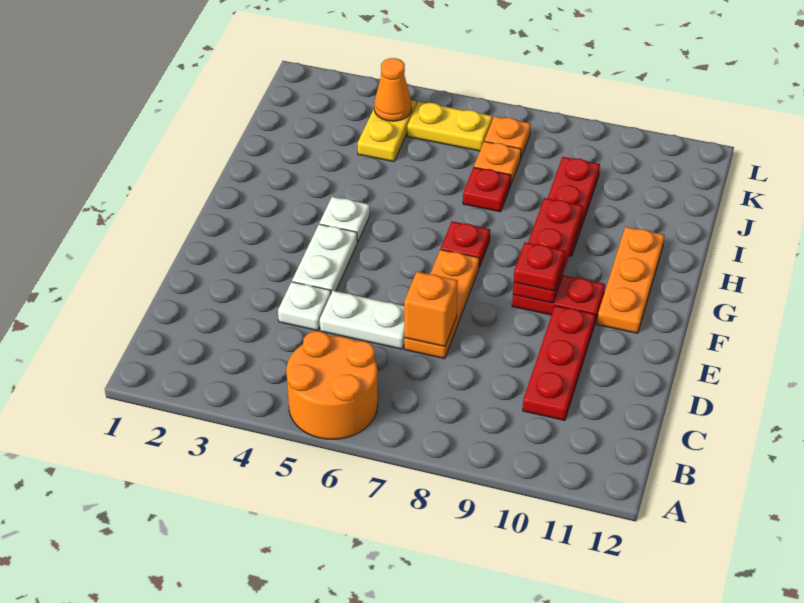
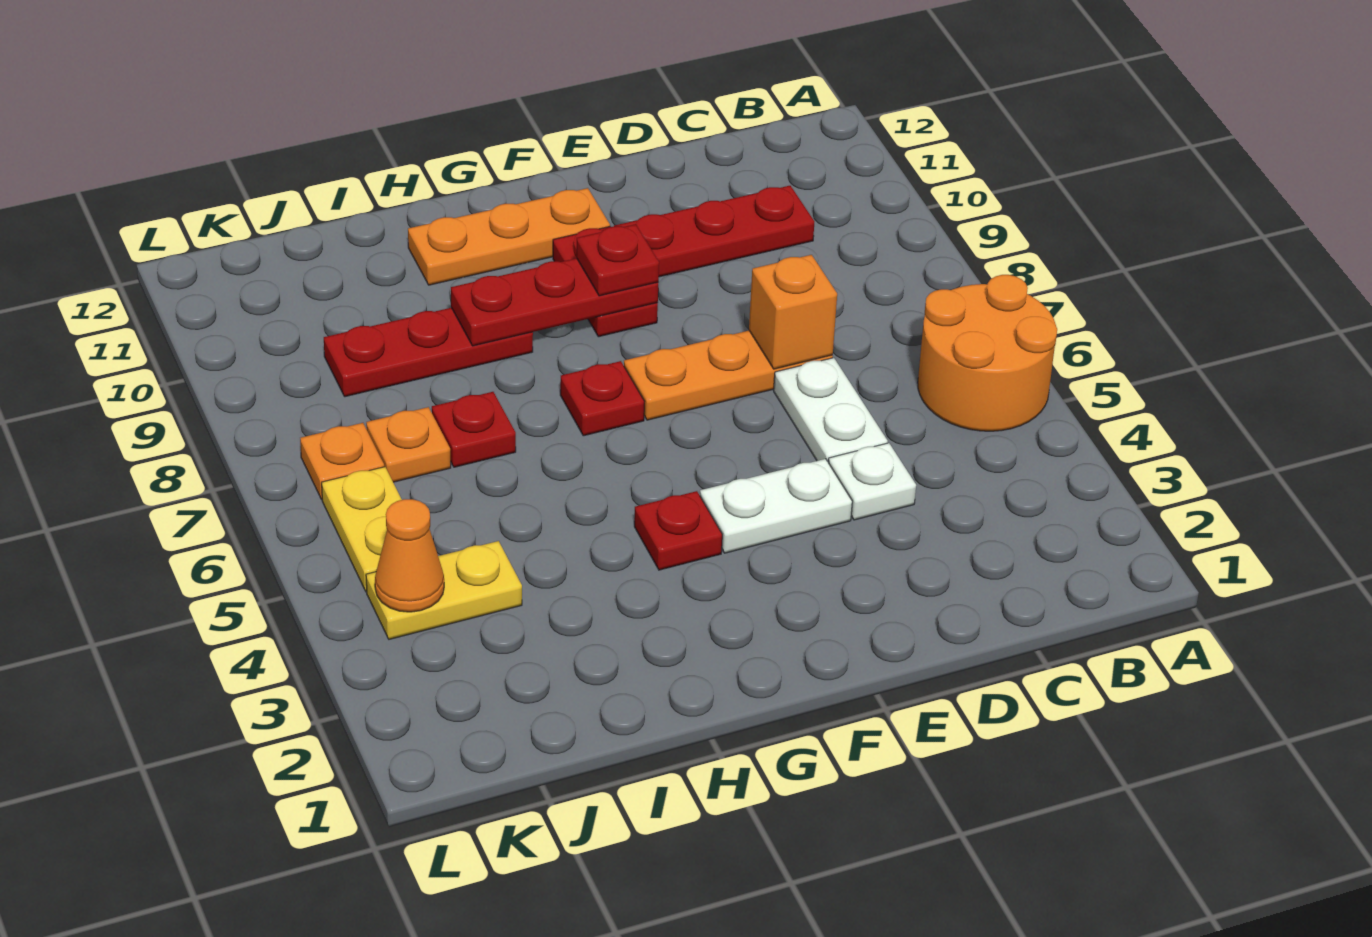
white 1x1 plate [319,197,370,242] -> red 1x1 plate [634,491,722,570]

